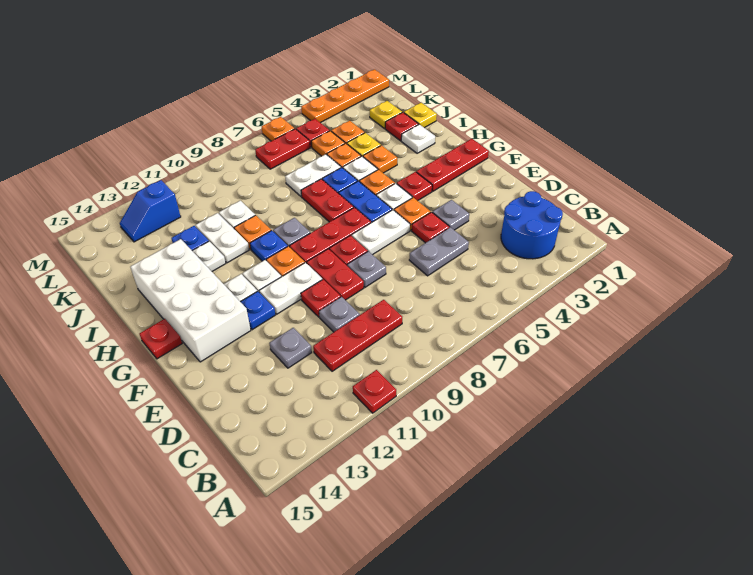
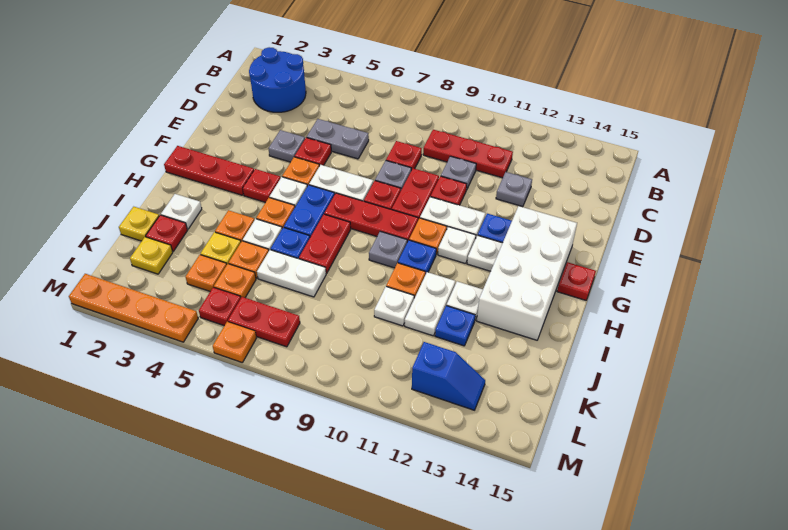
red 1x1 plate [353,370,396,413] -> red 1x1 plate moved to [386,141,422,170]

